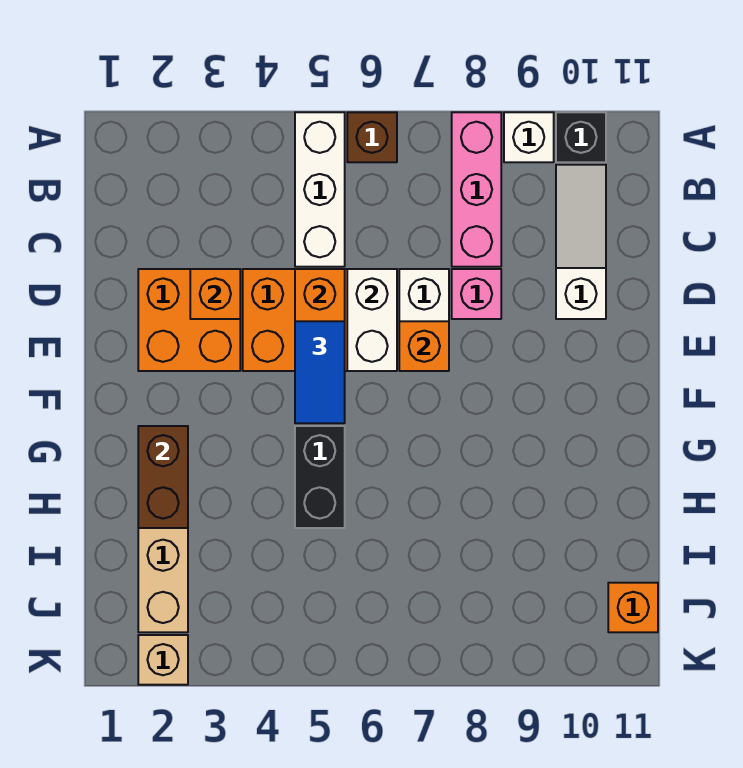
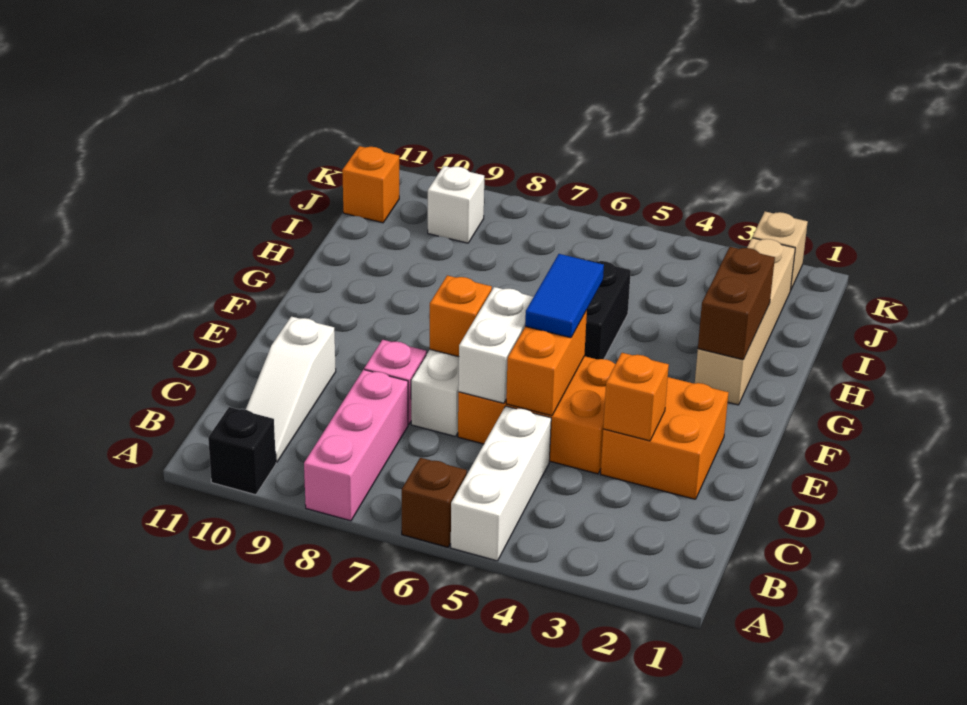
white 1x1 brick [504,112,554,162] -> white 1x1 brick moved to [428,166,484,243]

